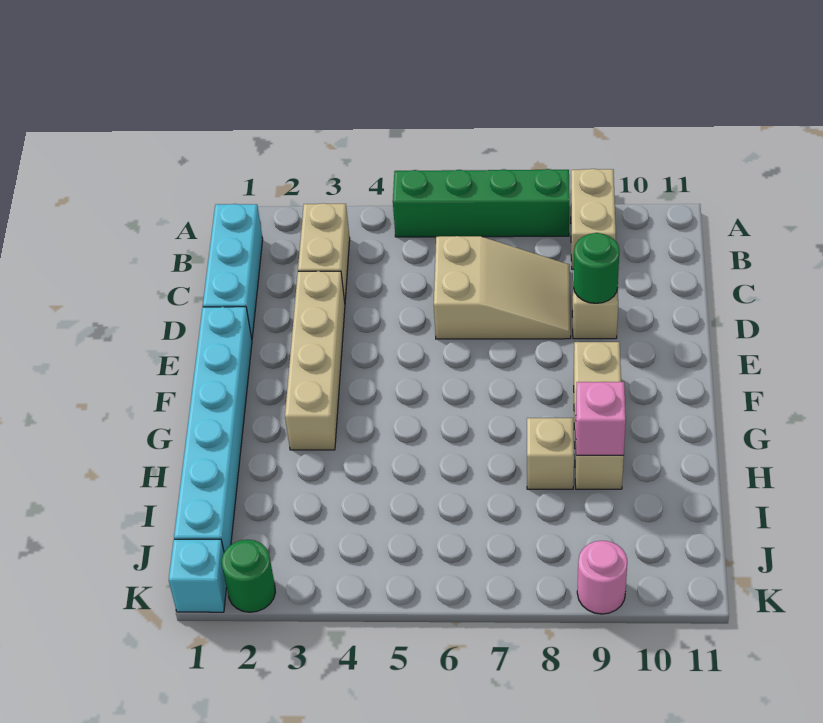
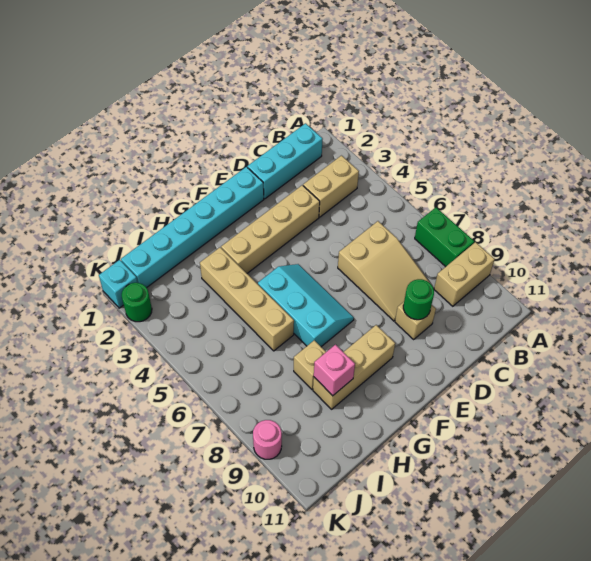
green 1x4 brick [393,169,570,237] -> green 1x2 brick [415,208,474,267]
none -> cyan 2x3 slope [258,264,354,347]
none -> tan 1x4 brick [200,247,294,351]

